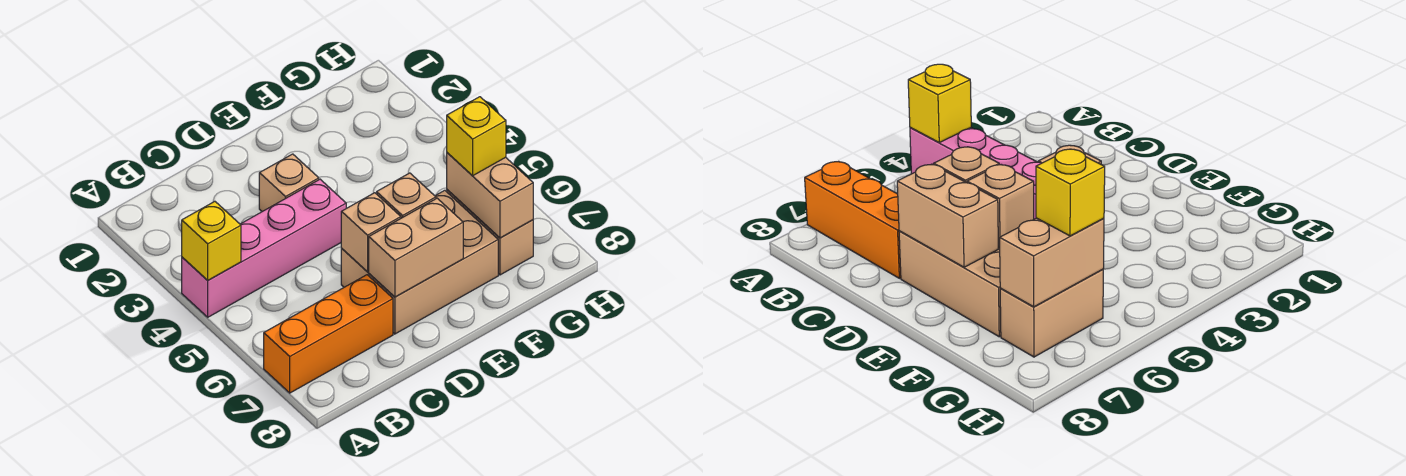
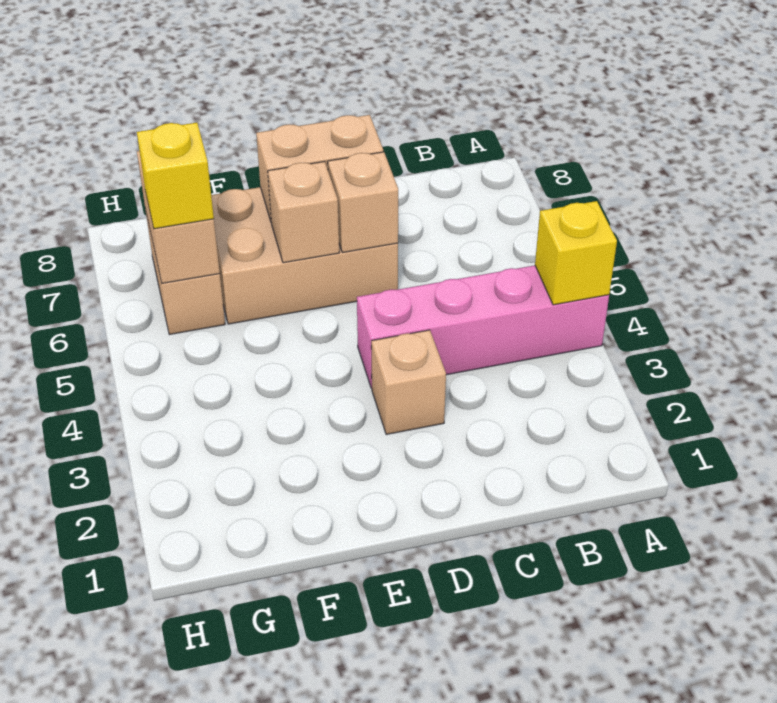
orange 1x3 brick [264,275,393,393] -> none

